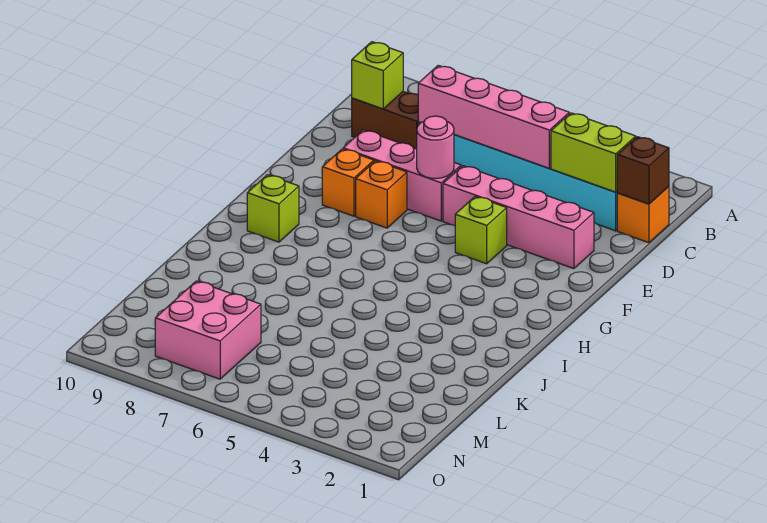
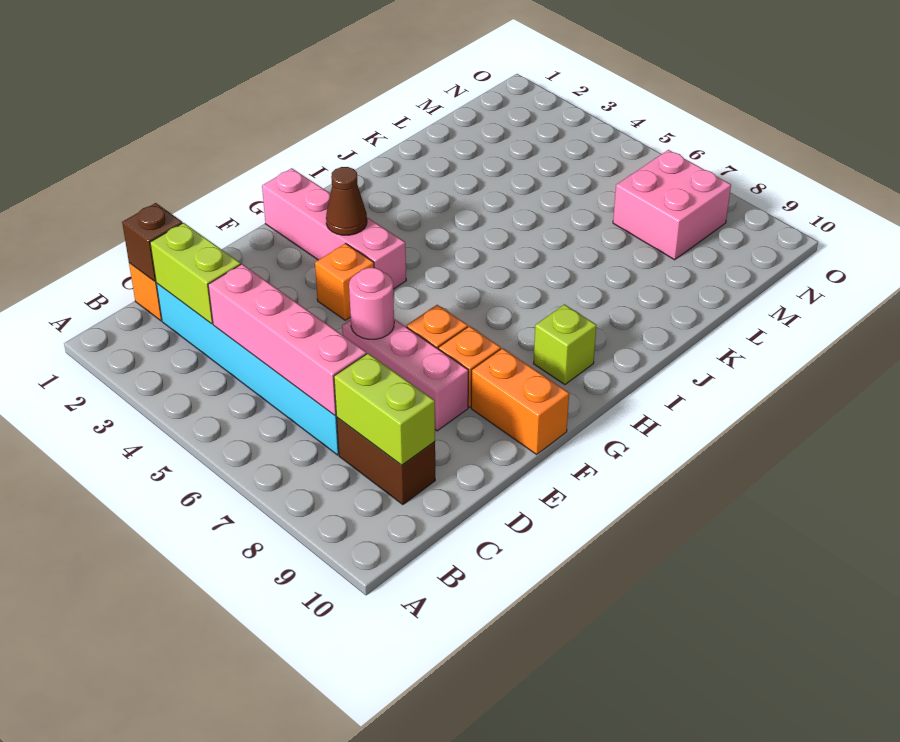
lime 1x1 brick [352,42,403,109] -> lime 1x2 brick [334,353,435,465]
pink 1x4 brick [443,166,594,269] -> pink 1x4 brick moved to [262,168,406,289]
lime 1x1 brick [455,196,507,264] -> orange 1x1 brick [315,243,374,320]
none -> orange 1x2 brick [471,348,569,454]
none -> brown 1x1 cone [326,167,367,235]

